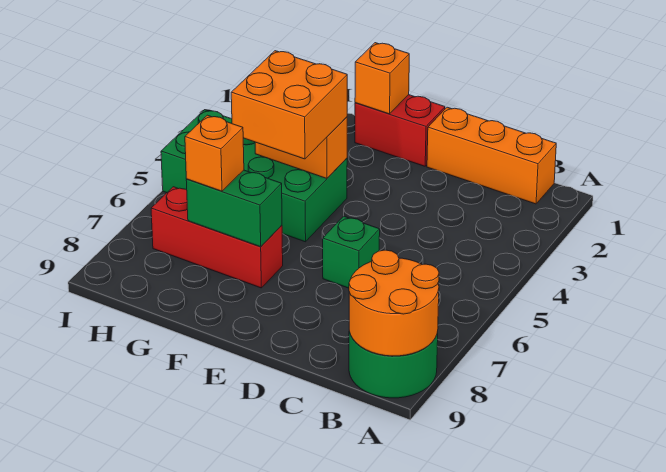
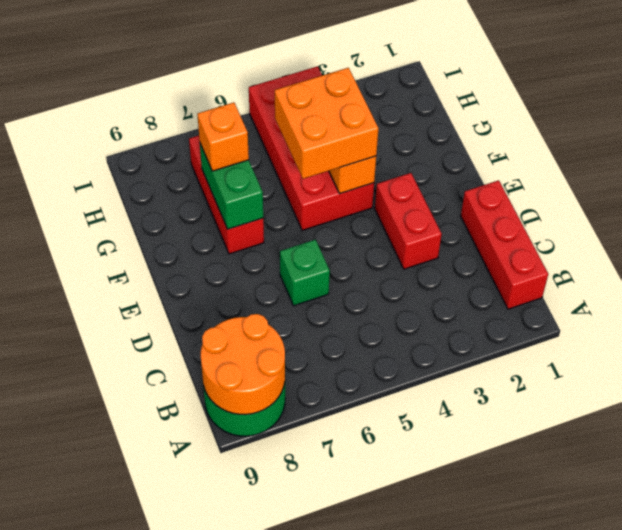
orange 1x3 brick [427,107,556,204] -> red 1x3 brick [461,180,548,309]
red 1x2 brick [355,95,445,166] -> red 1x2 brick moved to [375,173,442,269]
orange 1x1 brick [355,43,409,114] -> none
green 2x4 brick [161,110,347,242] -> red 2x4 brick [249,66,374,231]

